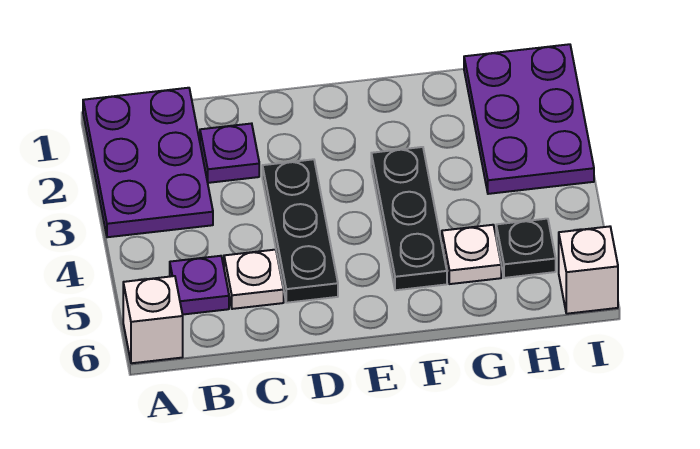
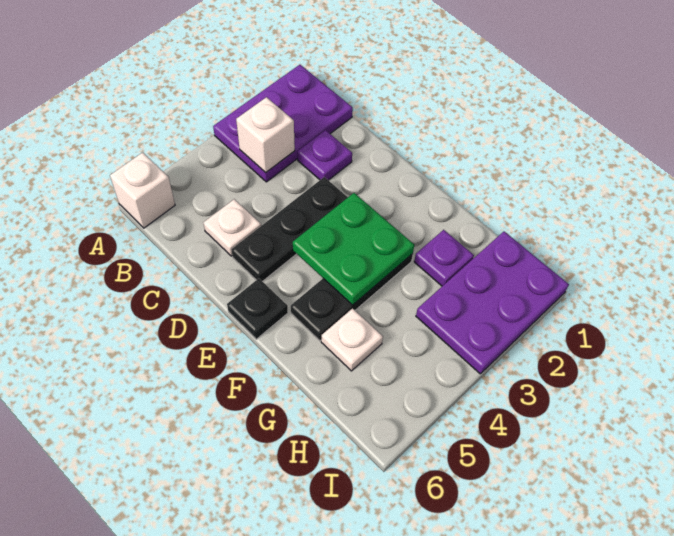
purple 1x1 plate [170,256,229,315] -> purple 1x1 plate moved to [414,230,474,286]
none -> green 2x2 plate [293,193,414,305]
black 1x1 plate [496,219,556,278] -> black 1x1 plate moved to [227,278,288,339]
white 1x1 brick [559,226,618,314] -> white 1x1 brick moved to [236,97,295,173]

